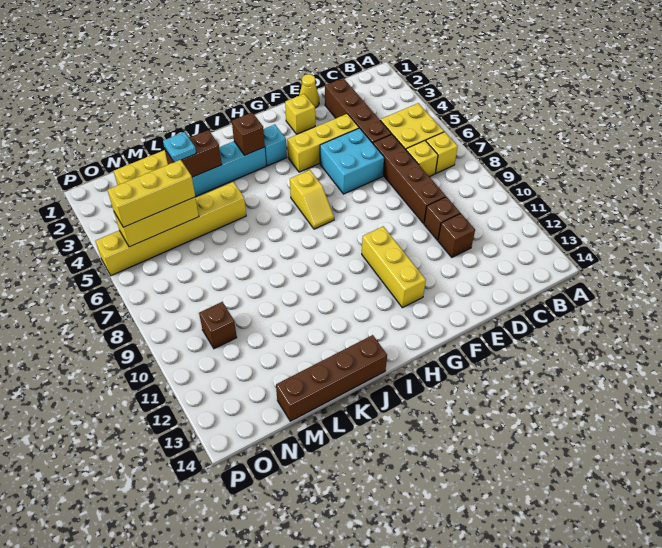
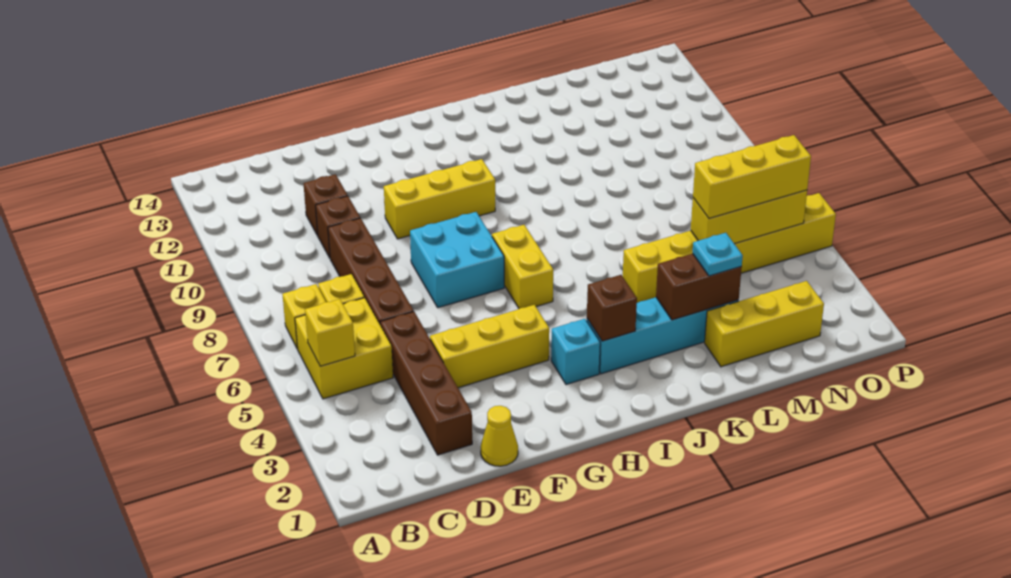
cyan 2x2 brick [320,128,384,194] -> cyan 2x2 brick moved to [410,212,504,308]
yellow 1x1 brick [285,94,315,134] -> yellow 1x1 brick moved to [305,299,355,366]
yellow 1x3 brick [362,226,426,308] -> yellow 1x3 brick turned to [384,159,495,239]
yellow 1x2 slope [290,170,334,229] -> yellow 1x2 brick [492,225,553,309]
brown 1x4 brick [276,335,387,421] -> none
brown 1x1 brick [199,302,237,349] -> none

